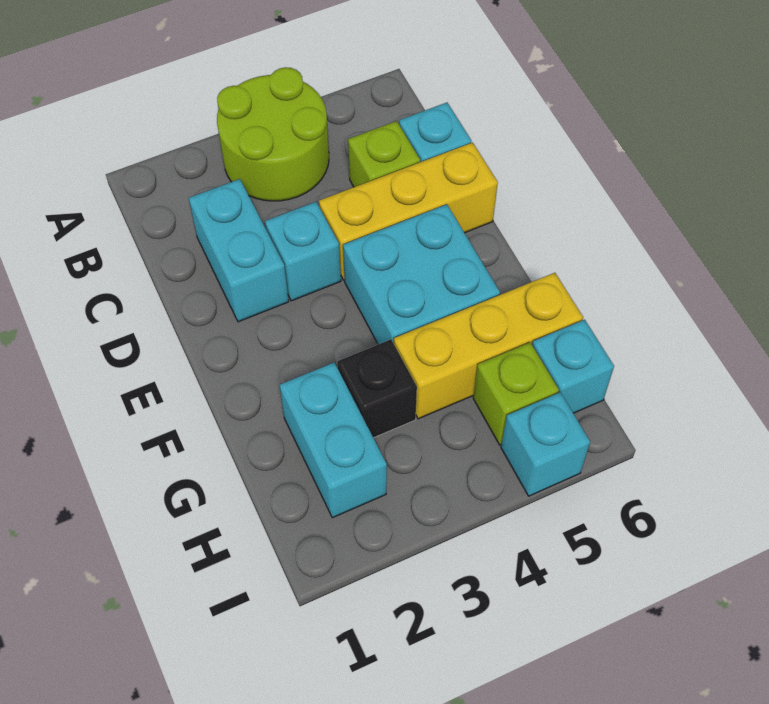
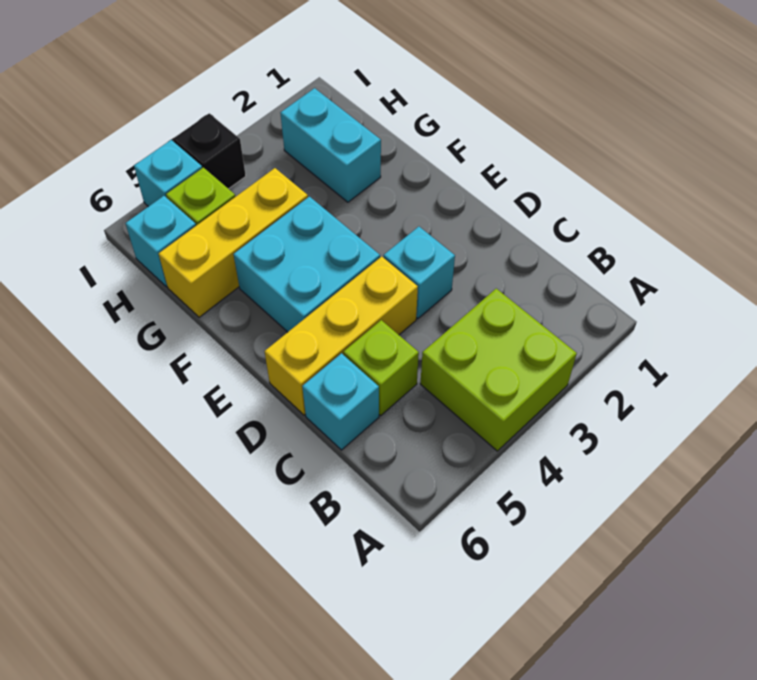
lime 2x2 round brick [217,67,329,201] -> lime 2x2 brick [420,289,577,451]
cyan 1x2 brick [189,179,289,322] -> none
black 1x1 brick [337,339,417,438] -> black 1x1 brick moved to [173,113,246,189]

